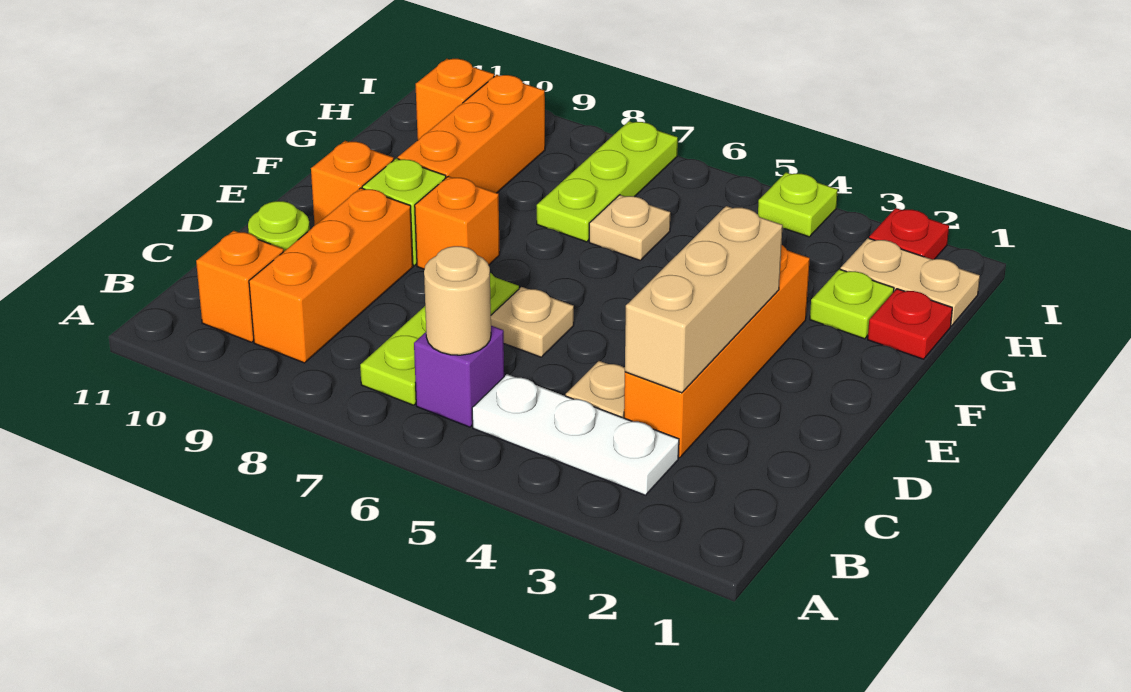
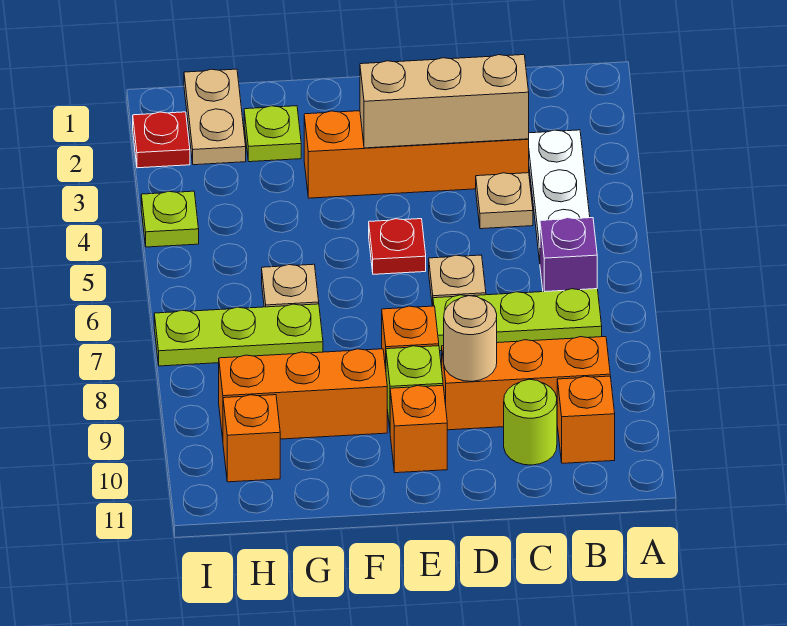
tan 1x1 round brick [424,246,491,355] -> tan 1x1 round brick moved to [444,296,497,381]
red 1x1 plate [868,289,952,359] -> red 1x1 plate moved to [369,219,426,274]

